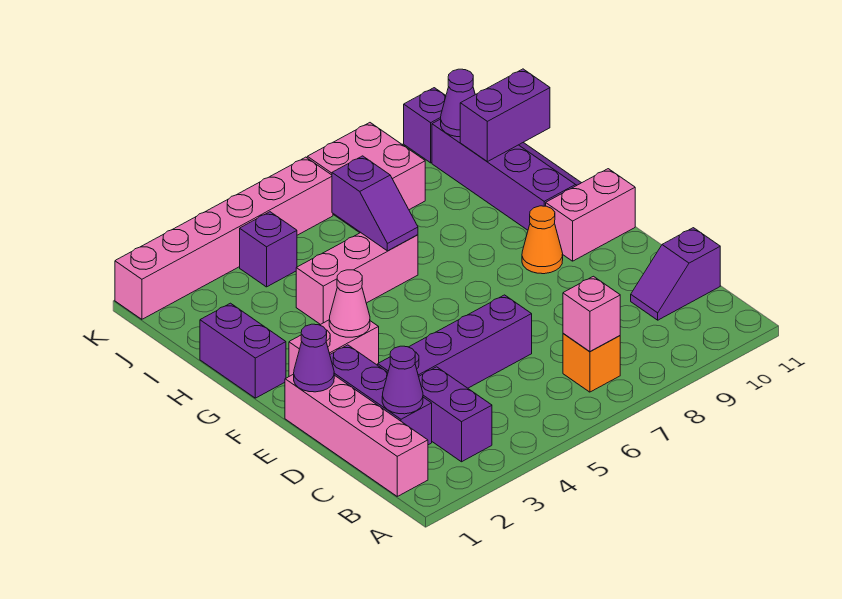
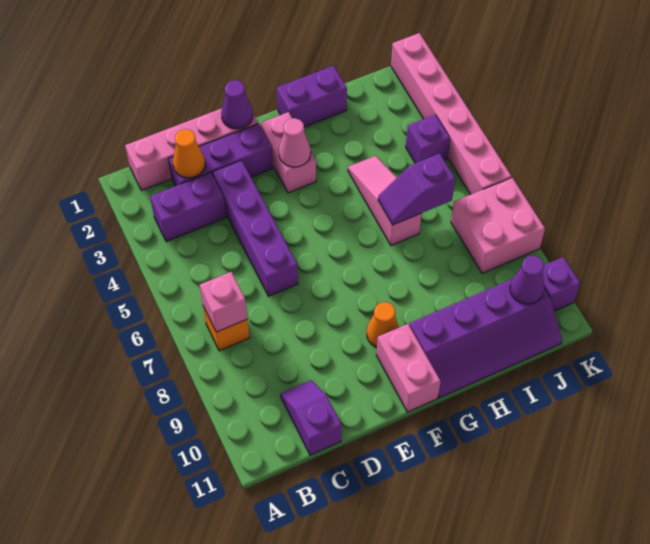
purple 1x1 cone [382,346,423,414] -> orange 1x1 cone [173,129,205,178]
pink 1x3 brick [296,233,418,325] -> pink 1x3 slope [348,156,422,245]
purple 1x2 brick [460,69,550,162] -> none

